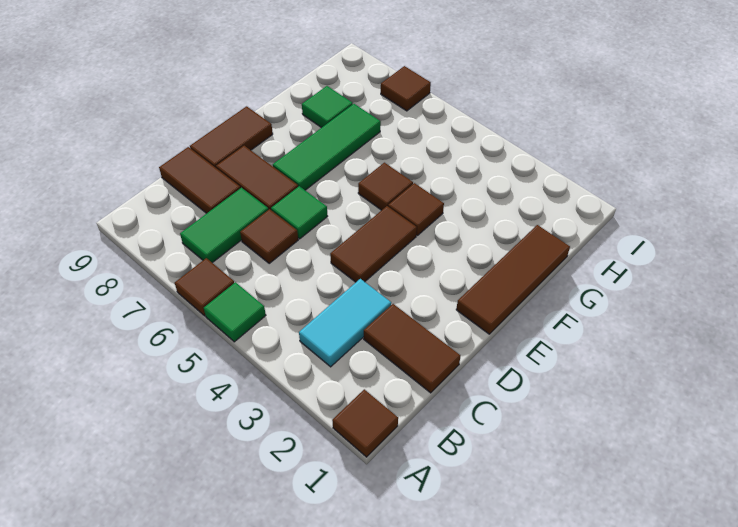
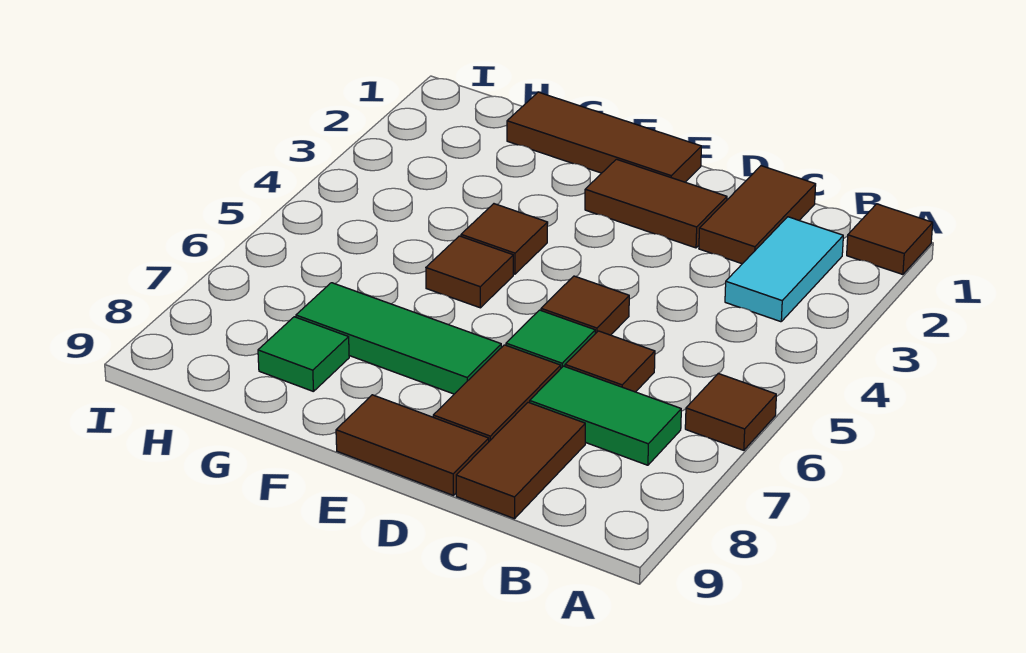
green 1x1 tile [204,282,266,342] -> none
cyan 1x2 tile [299,279,391,367] -> cyan 1x2 tile turned to [725,217,843,322]
brown 1x2 tile [330,206,417,282] -> brown 1x2 tile moved to [585,159,727,248]
brown 1x1 tile [381,66,431,111] -> brown 1x1 tile moved to [541,276,629,335]

